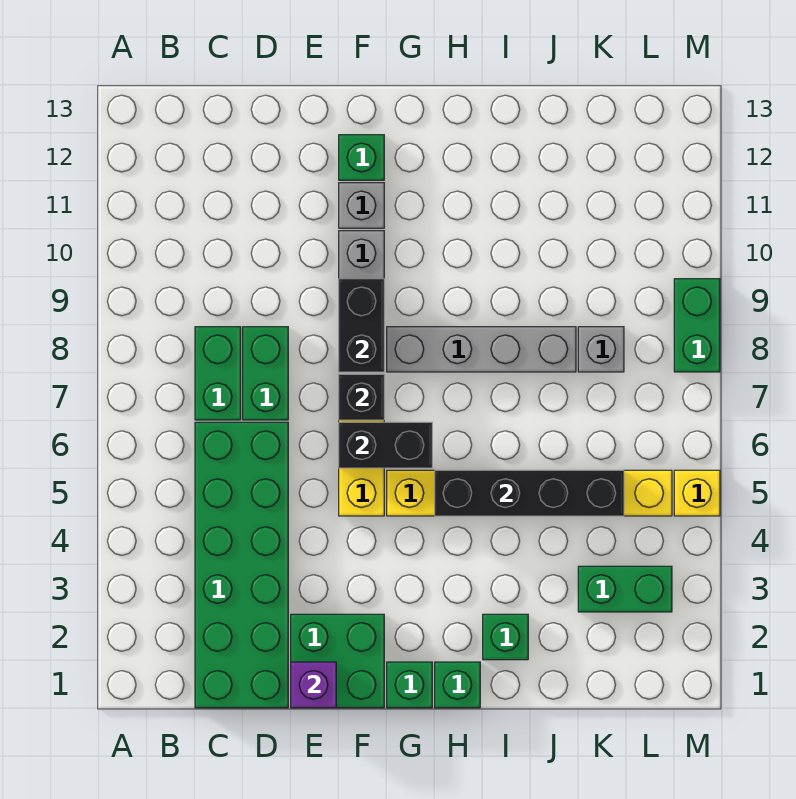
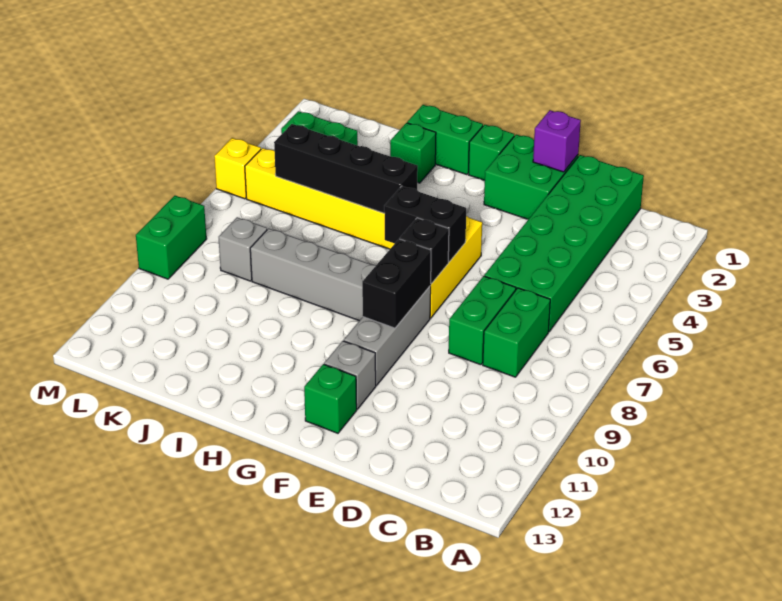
green 1x1 brick [435,662,480,708] -> green 1x2 brick [407,105,483,175]

